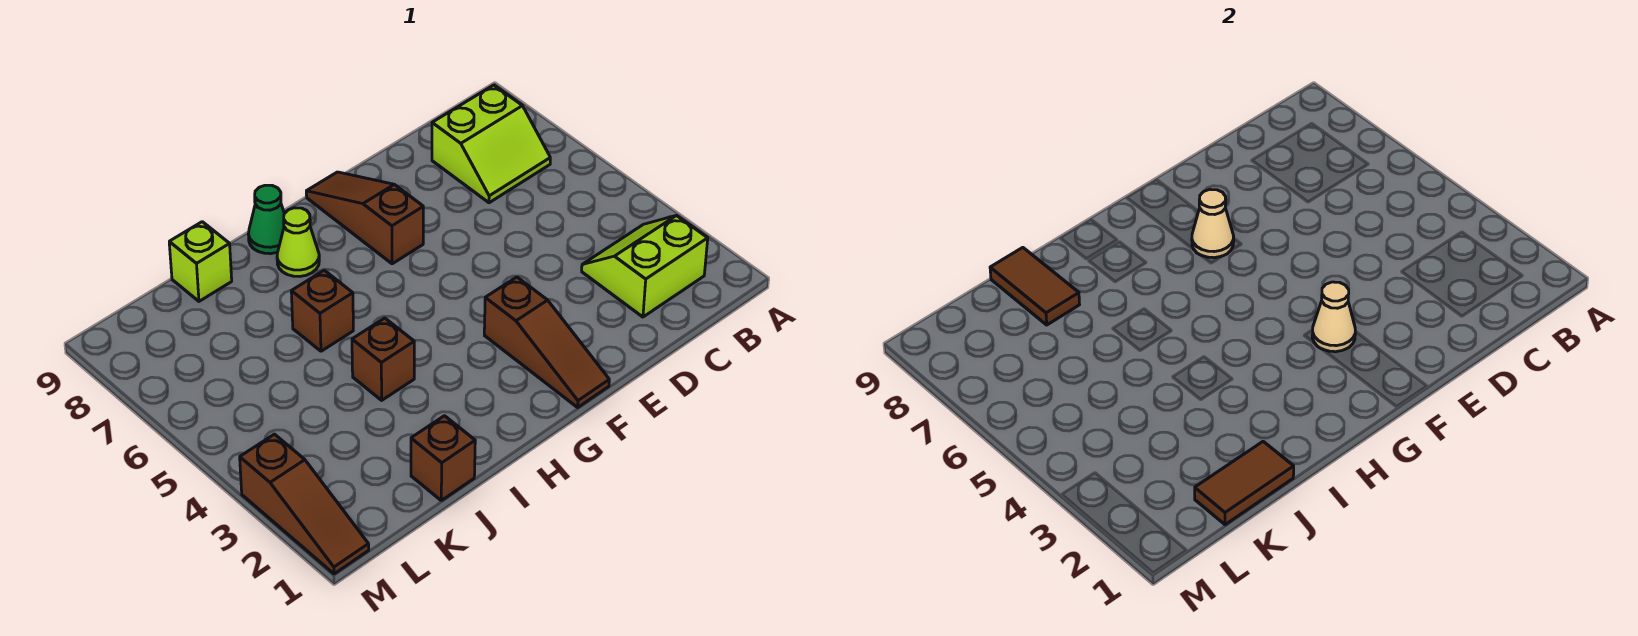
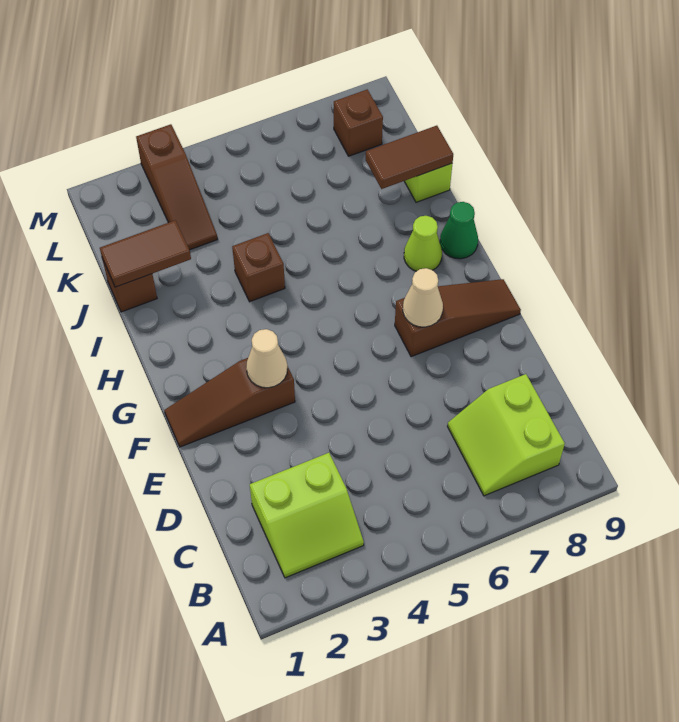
lime 2x2 slope [582,216,708,317] -> lime 2x2 slope turned to [250,453,364,578]
brown 1x1 brick [291,270,353,351] -> brown 1x1 brick moved to [334,89,383,156]
brown 1x2 tile [1195,442,1294,525] -> brown 1x2 tile turned to [100,220,191,287]
brown 1x3 slope [240,434,369,574] -> brown 1x3 slope turned to [136,124,218,250]

